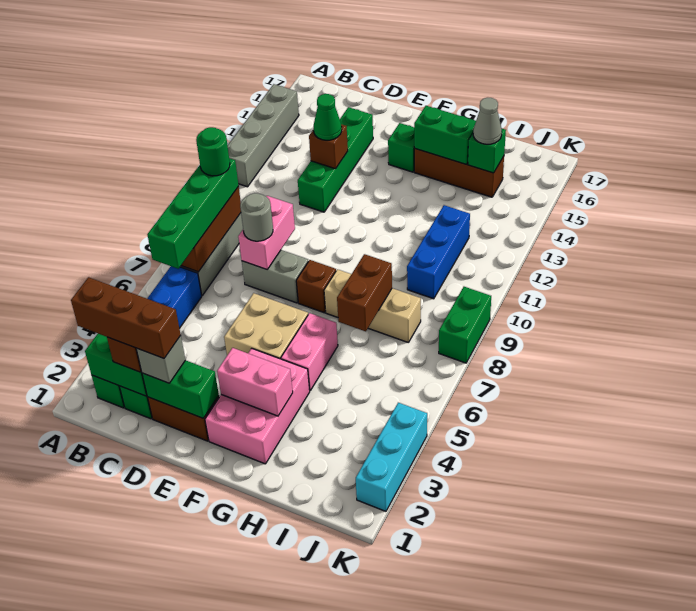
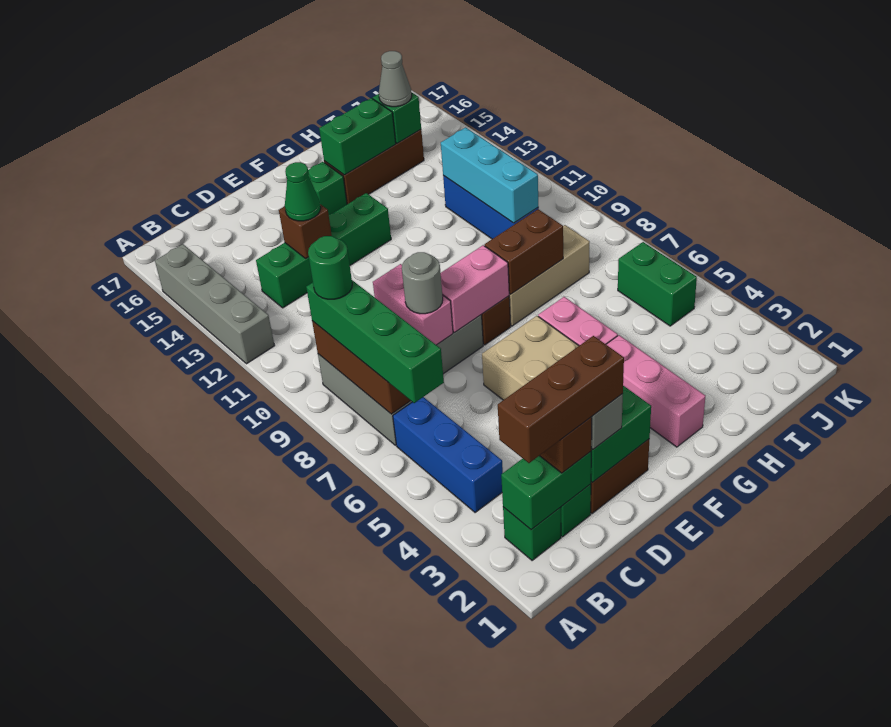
green 1x4 brick [298,107,373,212] -> green 1x4 brick turned to [256,193,391,308]
pink 2x3 brick [205,348,310,464] -> pink 1x3 brick [606,335,705,447]
pink 1x2 brick [217,348,293,416] -> pink 1x2 brick moved to [441,245,509,332]
brown 1x2 brick [337,254,392,331] -> brown 1x2 brick turned to [485,209,563,294]
cyan 1x3 brick [356,403,427,511] -> cyan 1x3 brick moved to [441,127,539,223]
green 1x2 brick [439,287,491,363] -> green 1x2 brick moved to [618,242,697,326]

